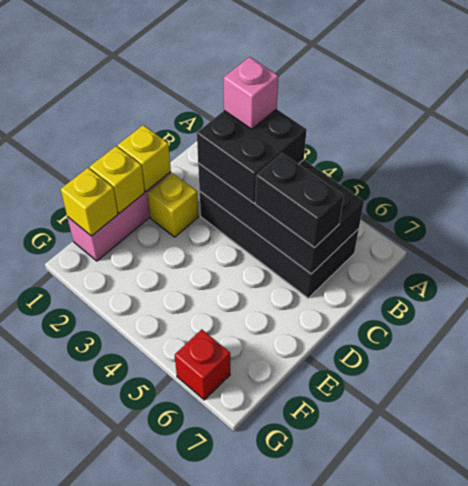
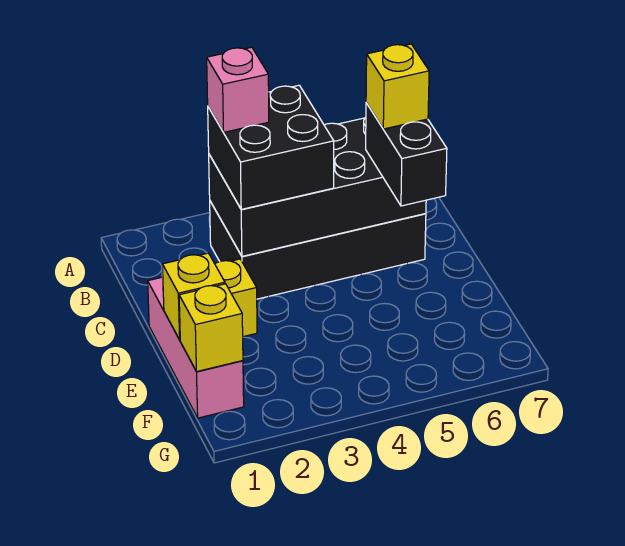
black 1x2 brick [255,153,344,248] -> black 1x2 brick turned to [366,103,447,206]
yellow 1x1 brick [118,125,171,191] -> yellow 1x1 brick moved to [366,44,429,129]
red 1x1 brick [175,329,230,400] -> none

